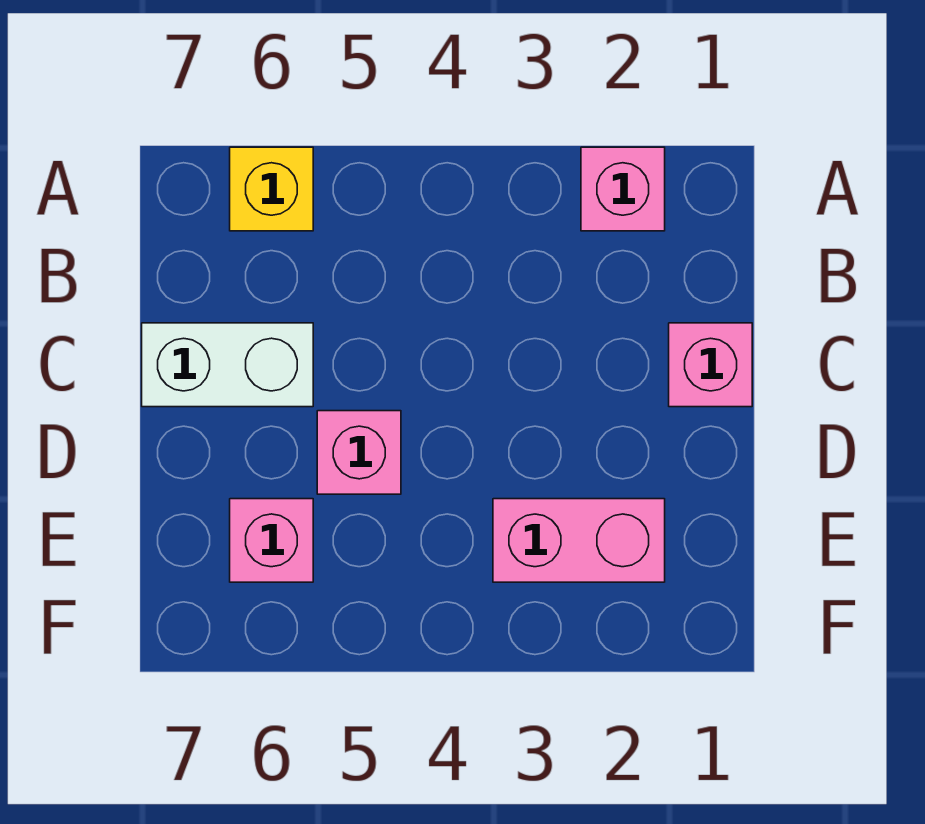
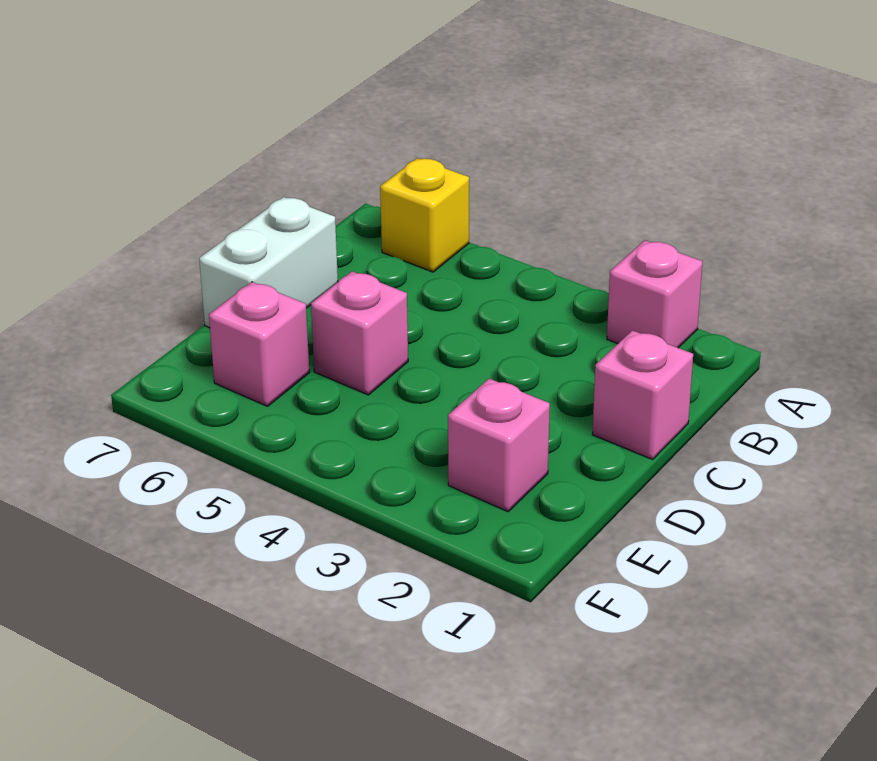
white 1x2 brick [142,323,313,407] -> white 1x2 brick turned to [199,197,338,328]
pink 1x2 brick [493,499,665,582] -> pink 1x1 brick [448,379,550,512]

